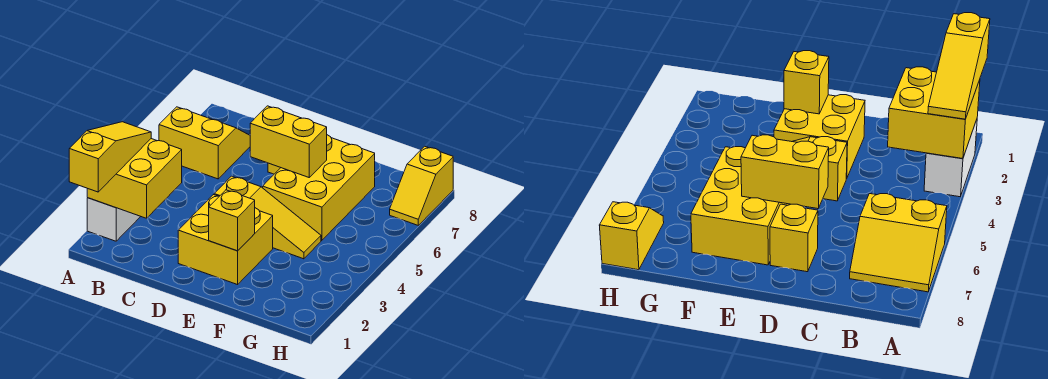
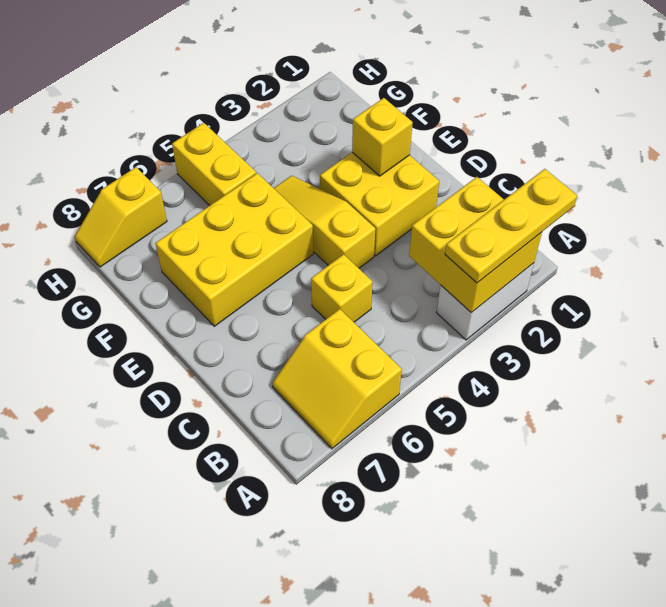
yellow 1x3 slope [69,122,151,192] -> yellow 1x3 plate [445,169,577,283]
yellow 1x2 brick [250,106,327,177] -> yellow 1x2 brick moved to [172,123,256,206]
yellow 1x1 brick [770,204,818,272] -> yellow 1x1 brick moved to [311,254,373,322]
yellow 1x2 slope [390,146,453,225] -> yellow 1x2 slope turned to [75,167,167,267]

